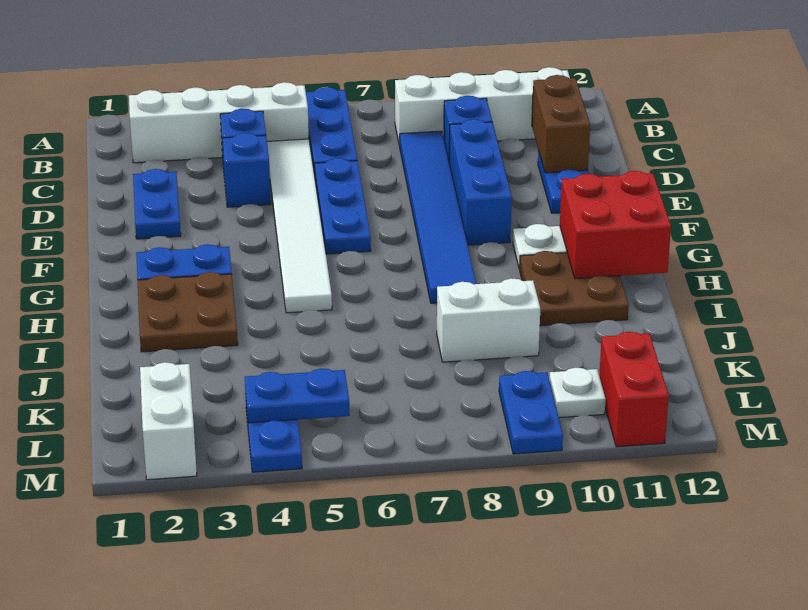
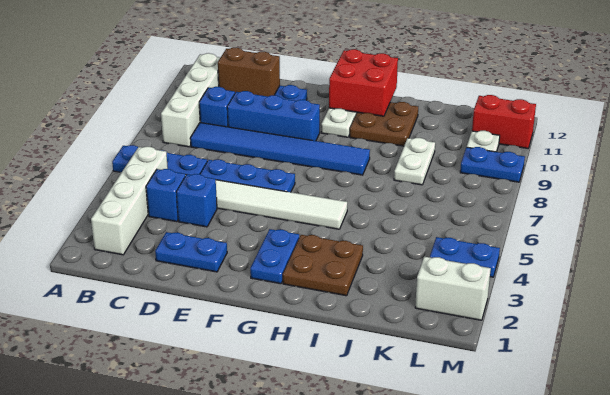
white 1x2 brick [437,278,540,362] -> white 1x2 plate [394,138,435,185]
blue 1x2 plate [245,368,350,423] -> none

